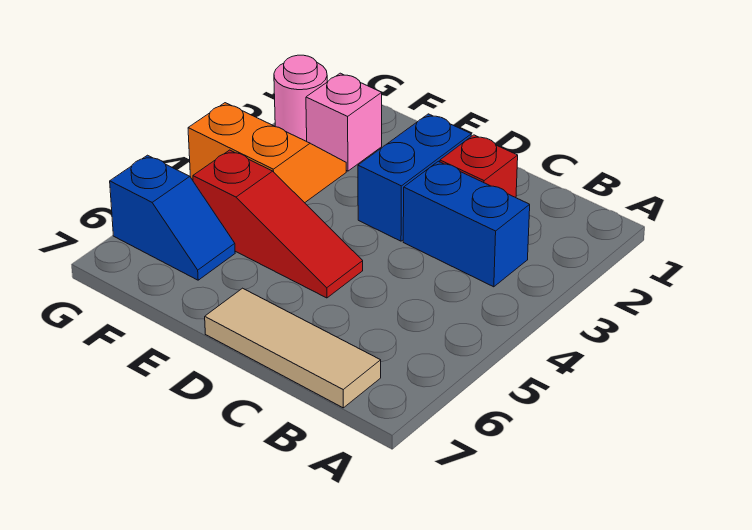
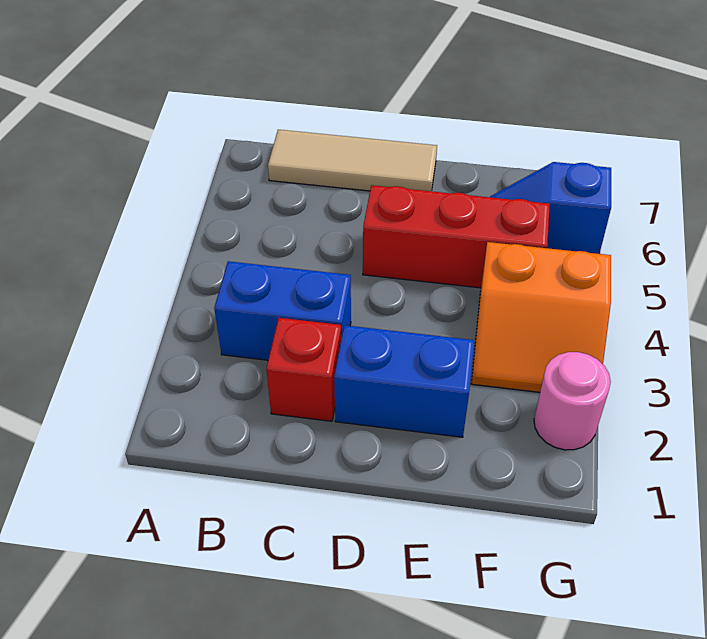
blue 1x2 brick [358,114,471,241] -> blue 1x2 brick turned to [334,325,474,437]
red 1x3 slope [193,150,363,298] -> red 1x3 brick [363,185,550,288]
pink 1x1 brick [306,73,382,171] -> none

